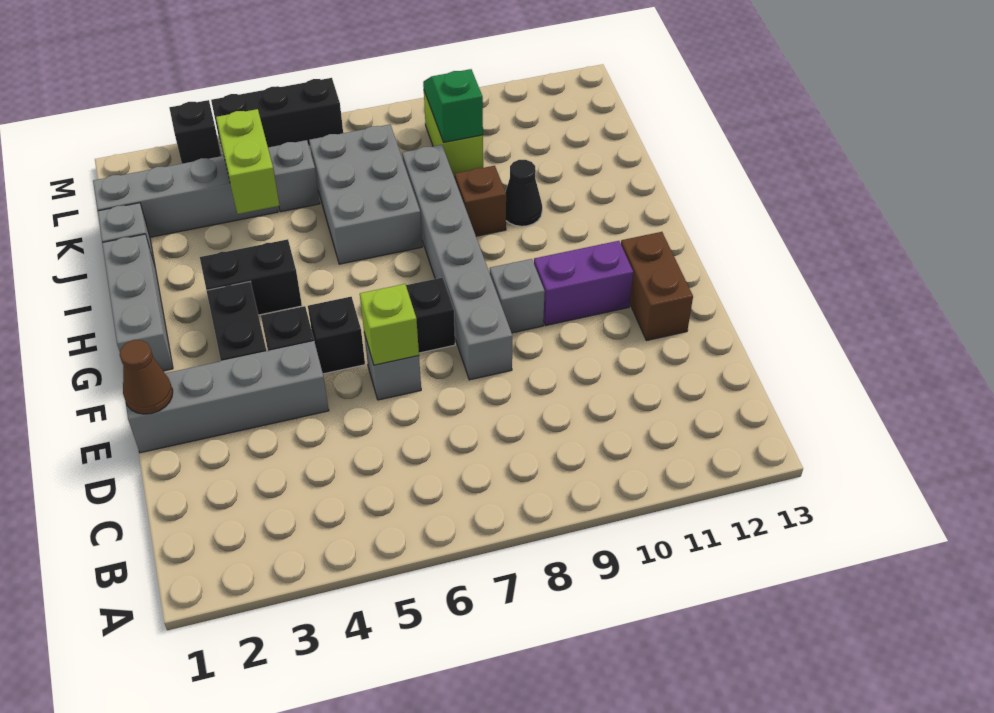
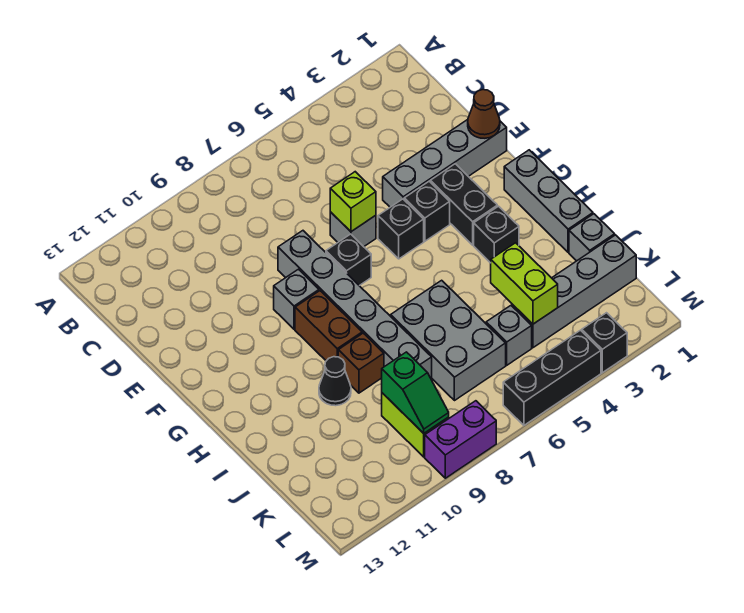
brown 1x2 brick [621,232,693,341] -> brown 1x2 brick moved to [295,291,362,361]
purple 1x2 brick [534,241,633,326] -> purple 1x2 brick moved to [425,401,496,478]
black 1x2 brick [200,239,302,315] -> black 1x1 brick [474,206,519,263]

